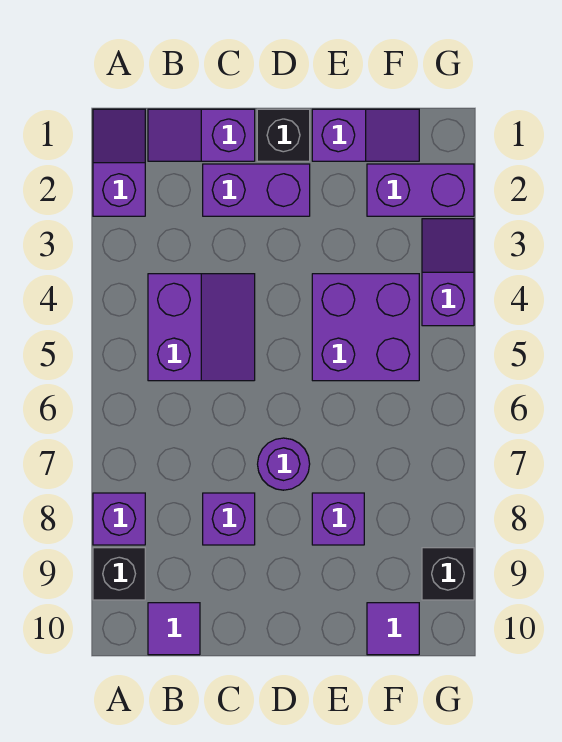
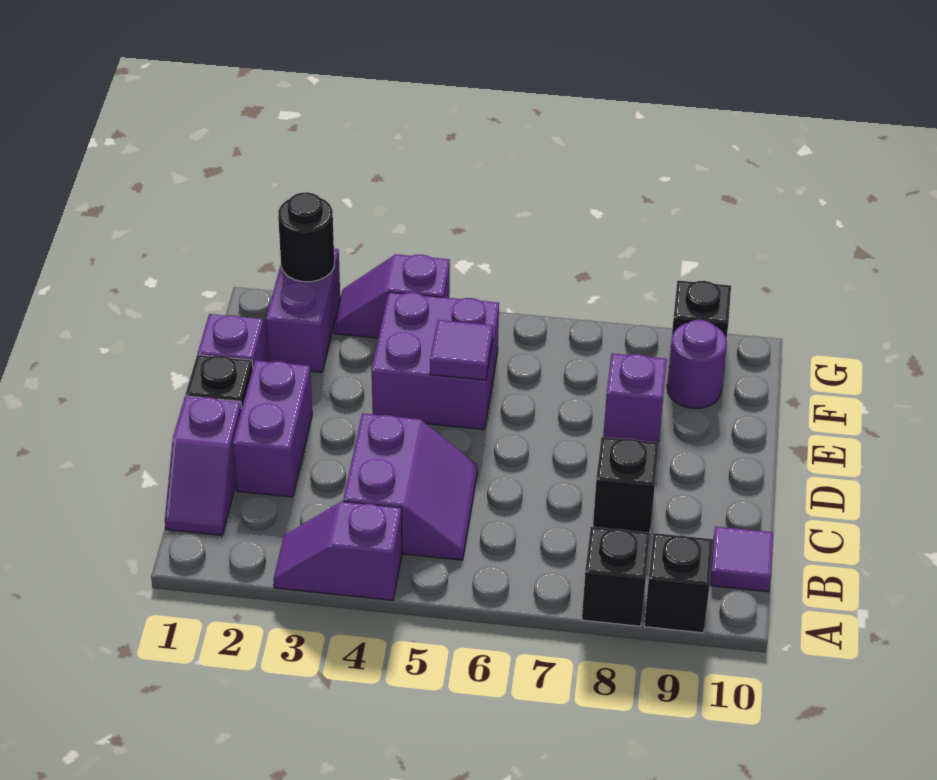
purple 1x2 slope [93,109,145,216] -> purple 1x2 slope moved to [273,501,402,600]
purple 1x1 brick [93,493,145,545] -> black 1x1 brick [582,527,650,626]
purple 2x2 slope [148,274,255,381] -> purple 2x2 slope turned to [343,413,477,560]
purple 1x1 brick [203,493,255,545] -> black 1x1 brick [593,437,659,533]
purple 1x1 round brick [258,438,310,490] -> purple 1x1 round brick moved to [667,320,727,408]
purple 1x1 tile [367,603,419,655] -> purple 1x1 tile moved to [430,320,493,380]
none -> black 1x1 round brick [278,192,334,282]

